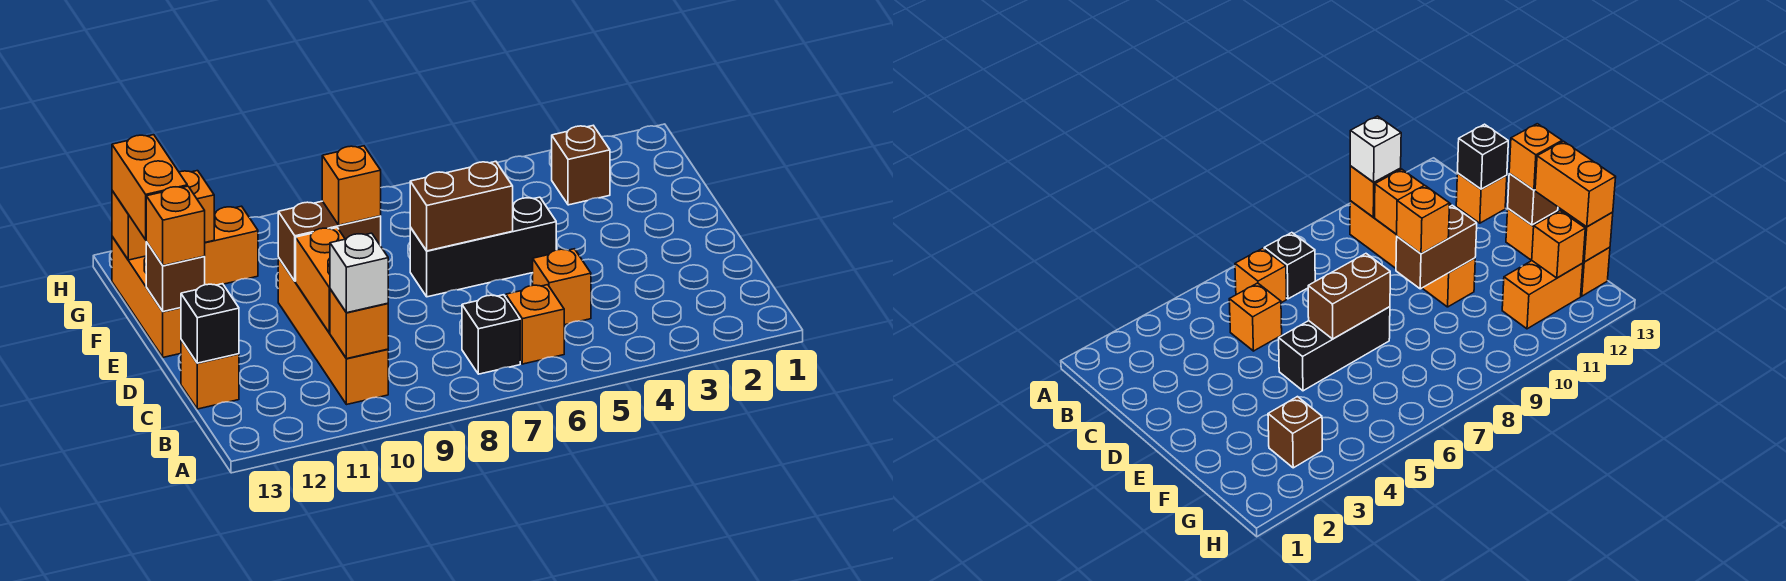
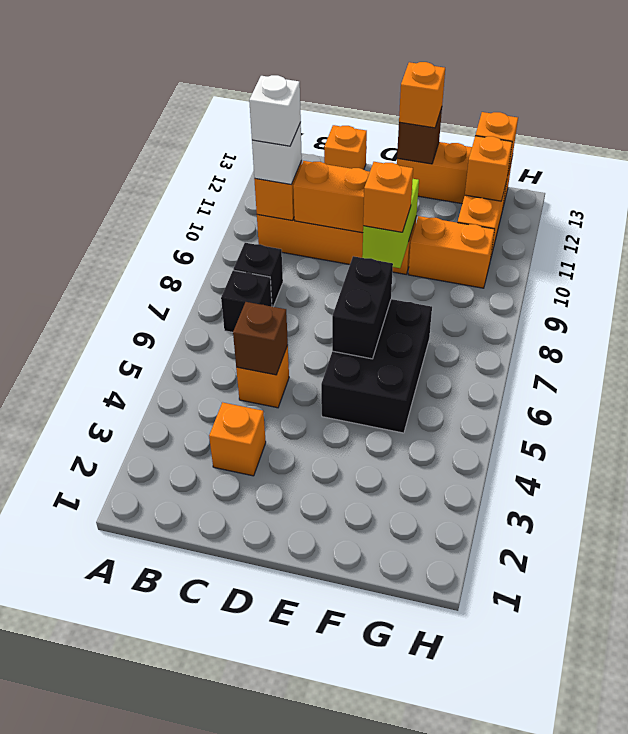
orange 1x1 brick [506,285,564,364] -> orange 1x1 brick moved to [209,402,266,476]
none -> white 1x1 brick [249,75,301,146]
black 1x1 brick [181,284,239,363] -> black 1x1 brick moved to [233,243,283,307]
black 1x3 brick [410,197,556,297] -> black 2x3 brick [321,299,432,433]
brown 1x2 brick [410,161,513,251] -> black 1x2 brick [332,256,393,359]
brown 1x2 brick [278,201,381,281] -> lime 1x2 brick [362,179,419,268]
orange 1x2 brick [112,135,187,240] -> orange 1x2 brick moved to [408,216,495,288]
brown 1x1 brick [552,126,610,205] -> brown 1x1 brick moved to [233,302,288,375]

